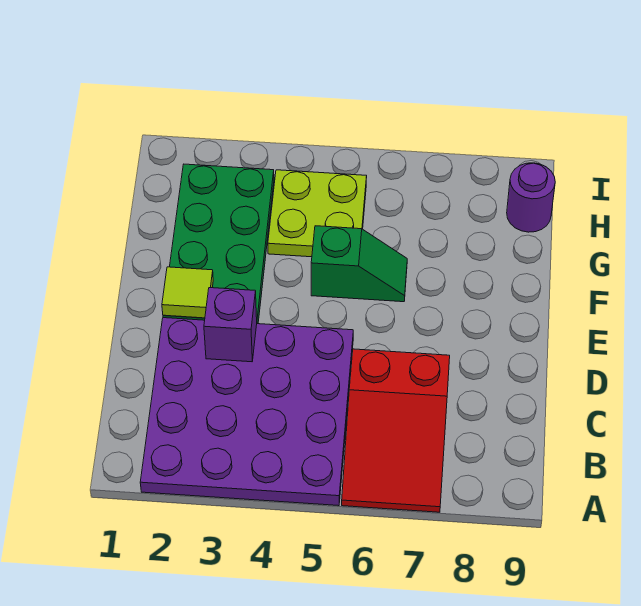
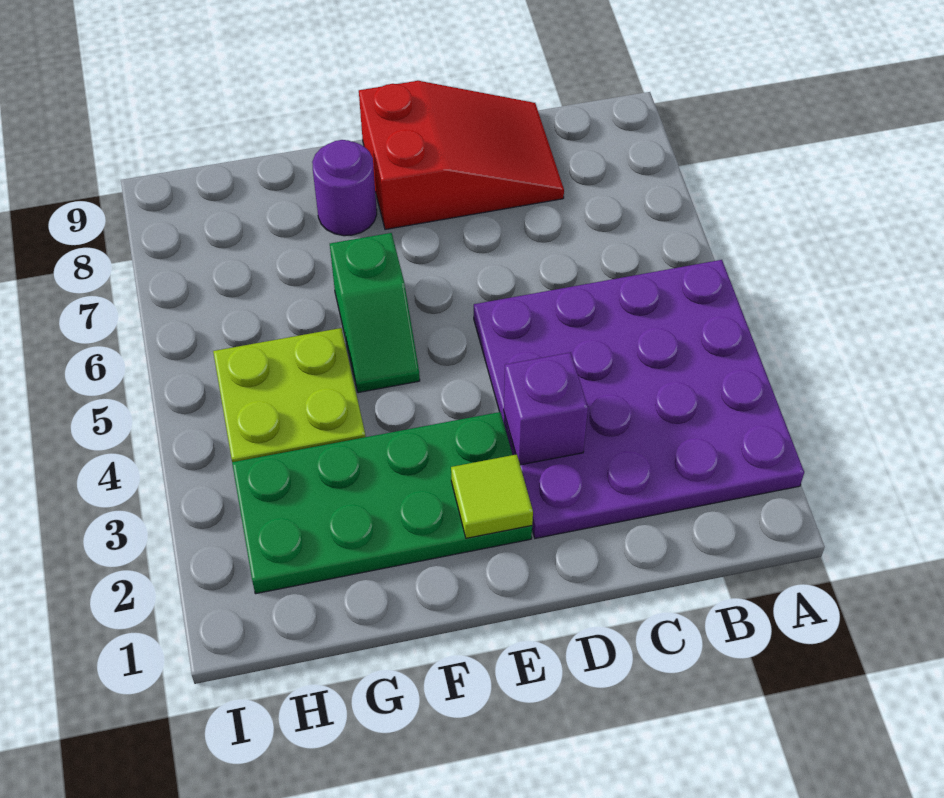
red 2x3 slope [342,349,450,512] -> red 2x3 slope moved to [359,81,564,229]
green 1x2 slope [311,226,407,302] -> green 1x2 slope turned to [330,233,420,393]
purple 1x1 round brick [507,163,555,232] -> purple 1x1 round brick moved to [312,140,377,236]

